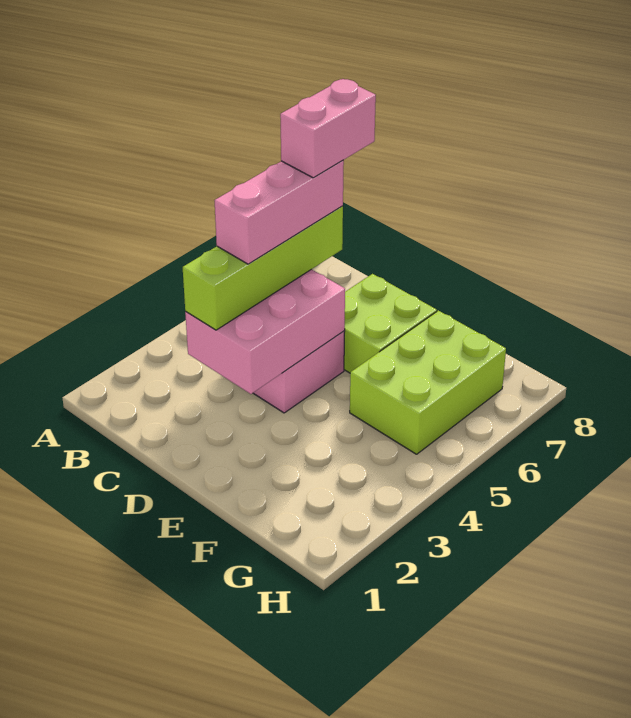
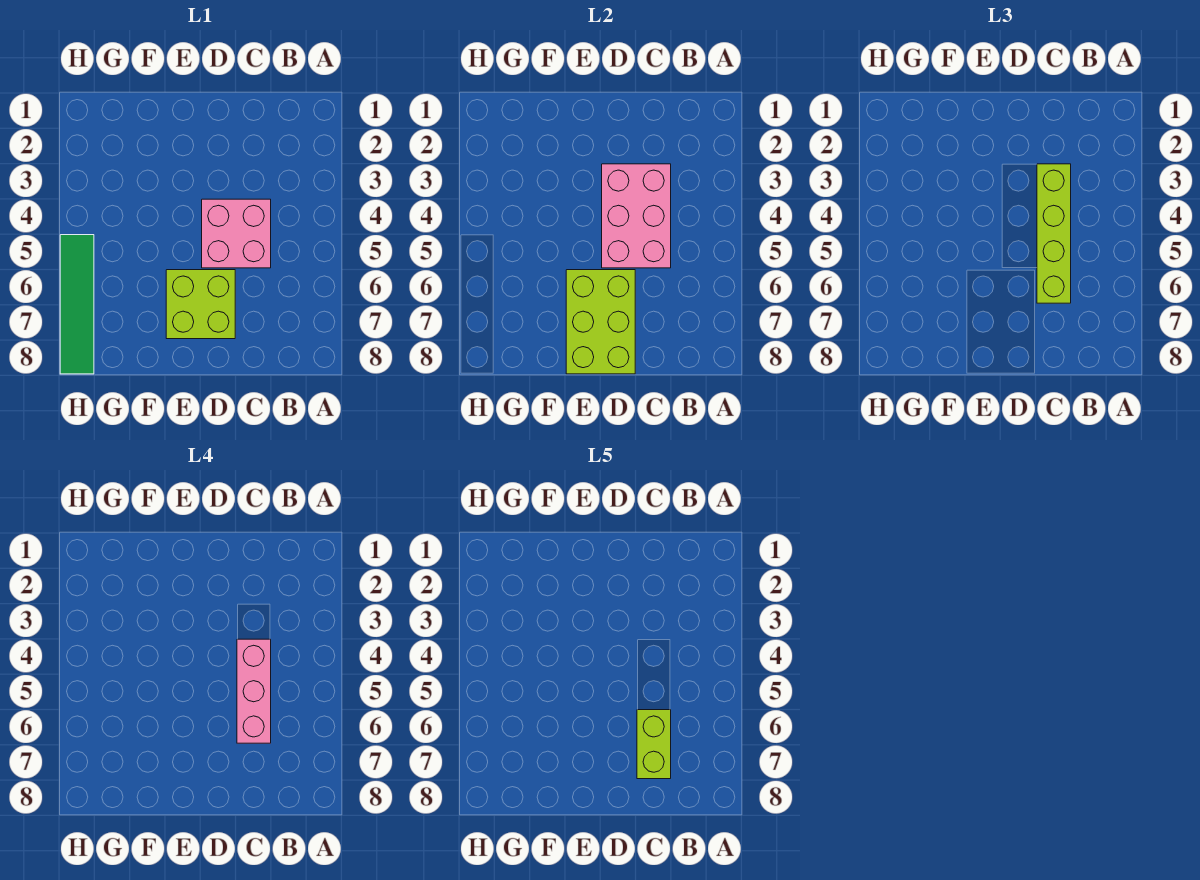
pink 1x2 brick [280,79,376,178] -> lime 1x2 brick [637,710,671,779]
lime 2x3 brick [350,311,506,454] -> lime 2x3 brick moved to [566,270,635,374]
none -> green 1x4 tile [60,235,94,374]

